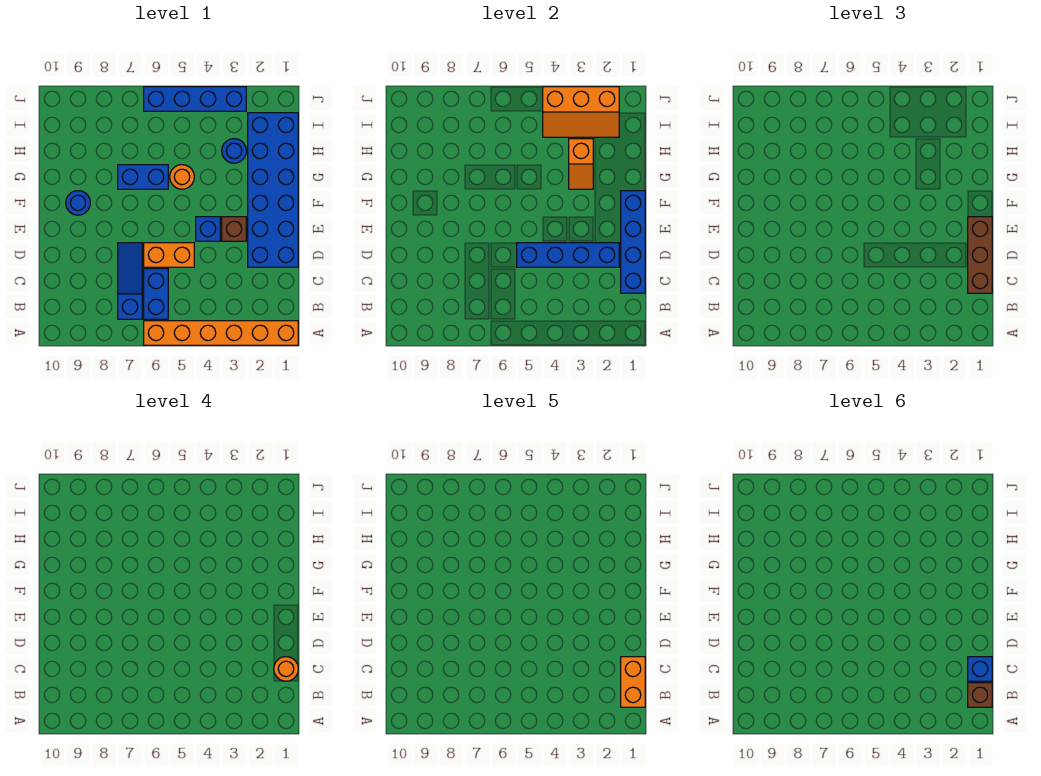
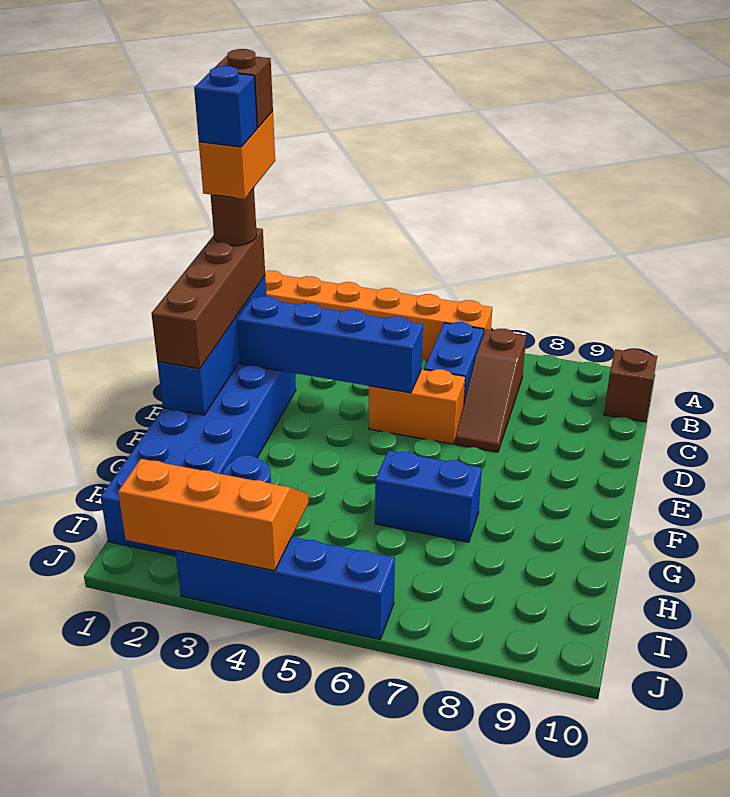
blue 1x3 slope [118,243,142,319] -> brown 1x3 slope [456,329,526,452]
brown 1x3 brick [968,217,992,293] -> brown 1x4 brick [151,228,265,369]
orange 1x1 round brick [274,657,298,681] -> brown 1x1 round brick [211,188,257,246]
brown 1x1 brick [222,217,246,241] -> brown 1x1 brick moved to [604,349,657,422]
blue 1x1 brick [196,217,220,241] -> none
blue 1x1 round brick [66,191,90,215] -> none
orange 1x2 slope [569,139,593,189] -> none
orange 1x1 round brick [170,165,194,189] -> none

